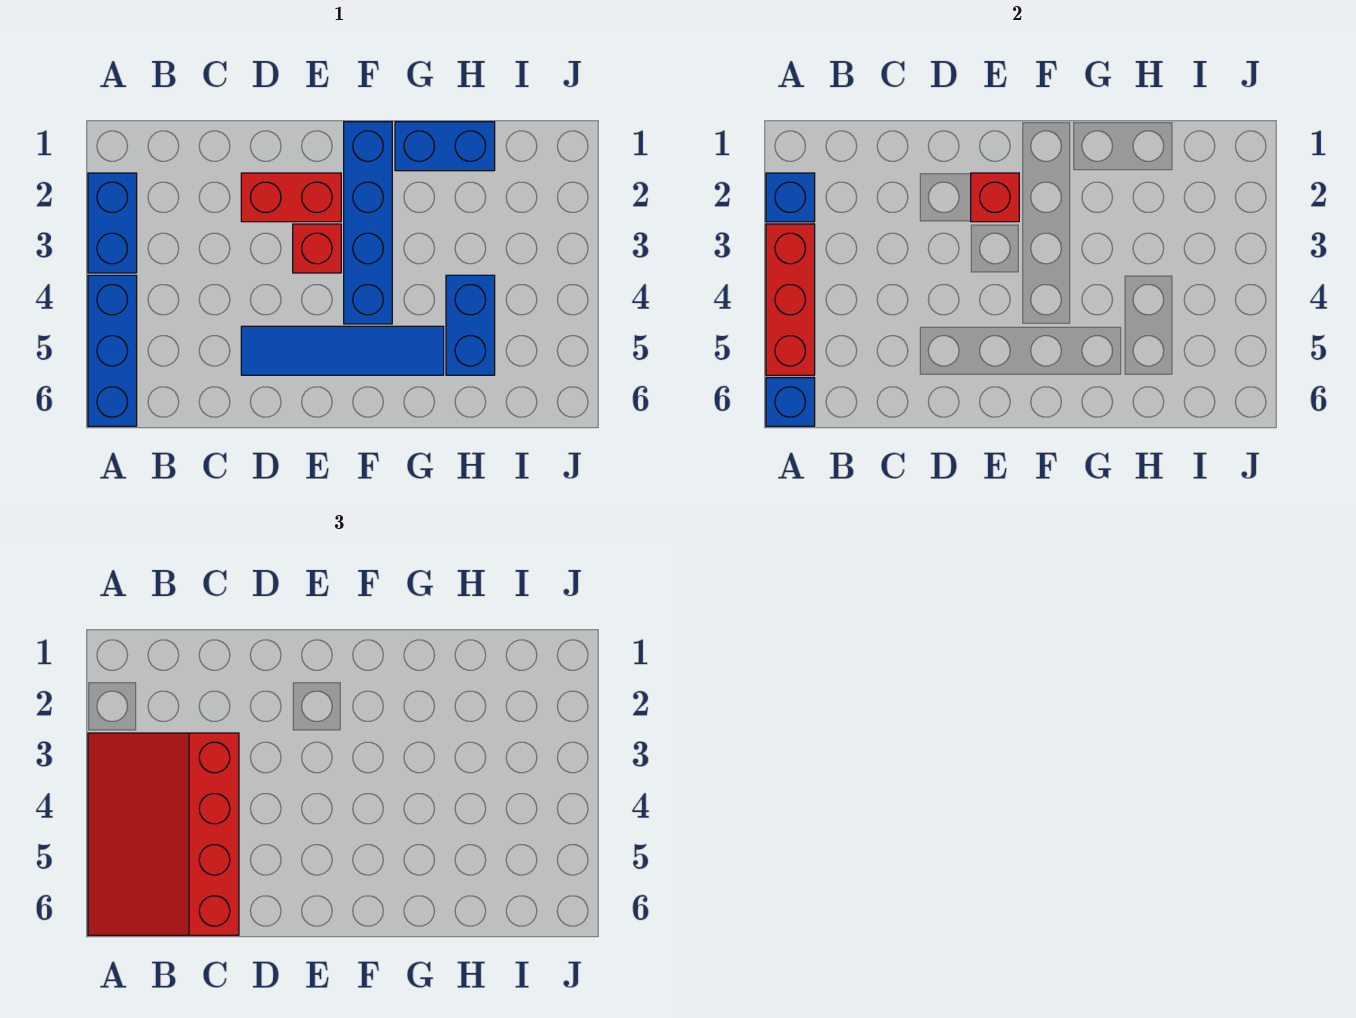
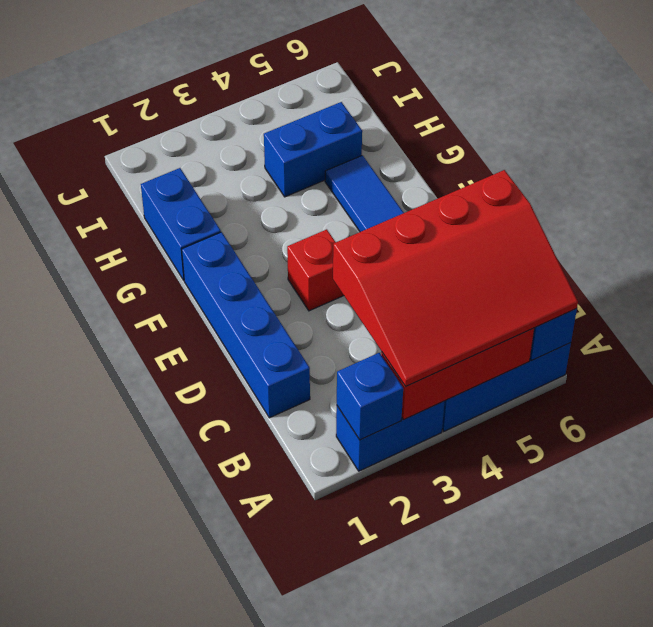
red 1x2 brick [241,173,341,222] -> none
red 1x1 brick [971,173,1019,222] -> none
blue 1x4 brick [344,122,392,324] -> blue 1x4 brick turned to [182,232,310,418]

